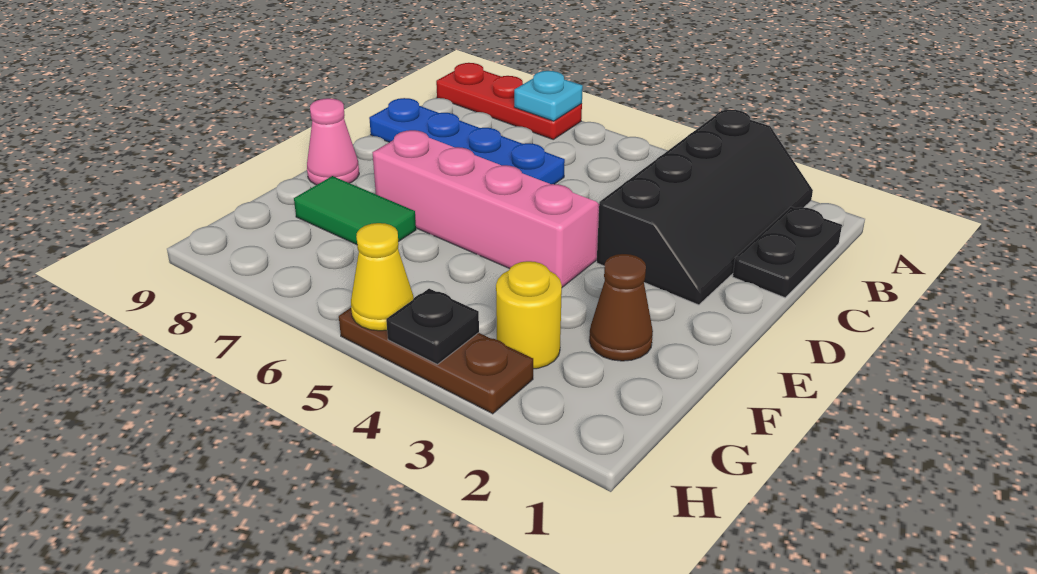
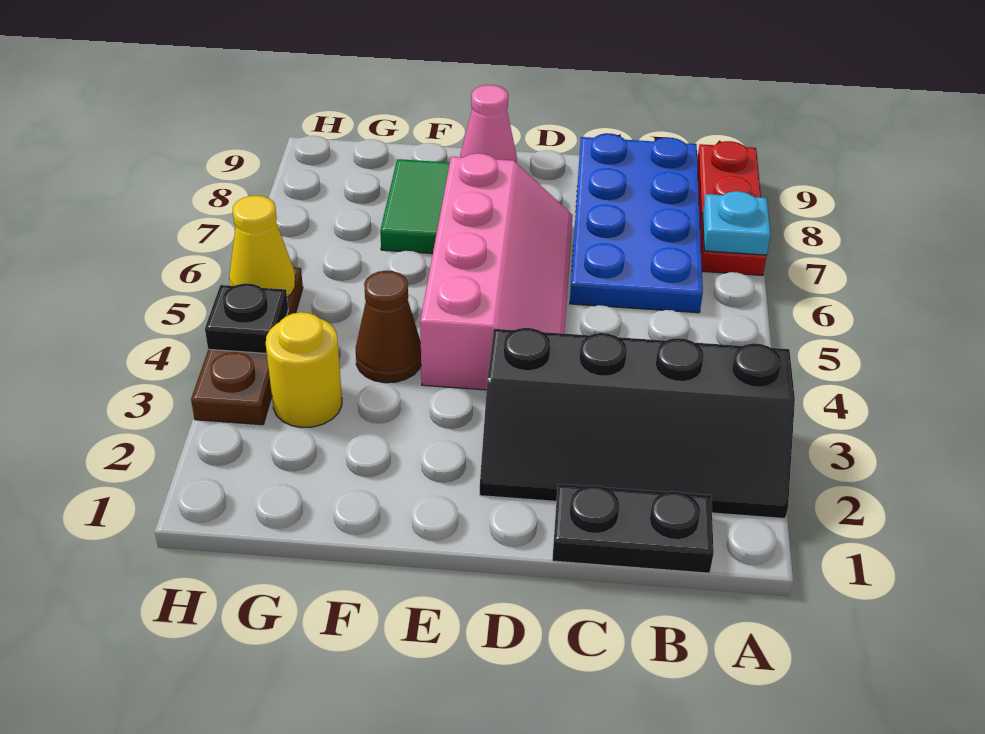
blue 1x4 plate [369,98,565,184] -> blue 2x4 plate [570,134,703,313]
brown 1x1 cone [589,254,653,361] -> brown 1x1 cone moved to [356,271,421,383]

